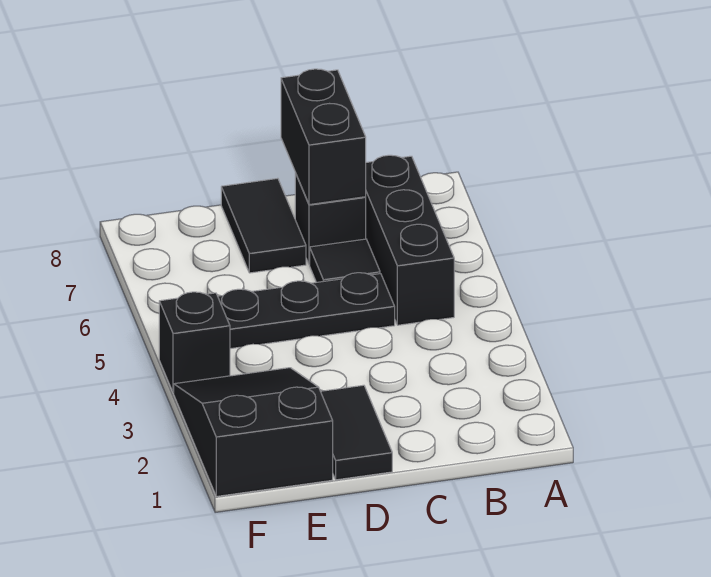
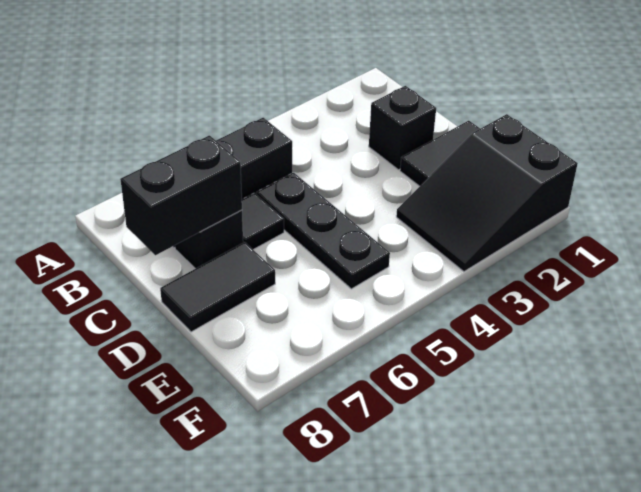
black 1x1 brick [159,292,230,393] -> black 1x1 brick moved to [369,86,436,170]

